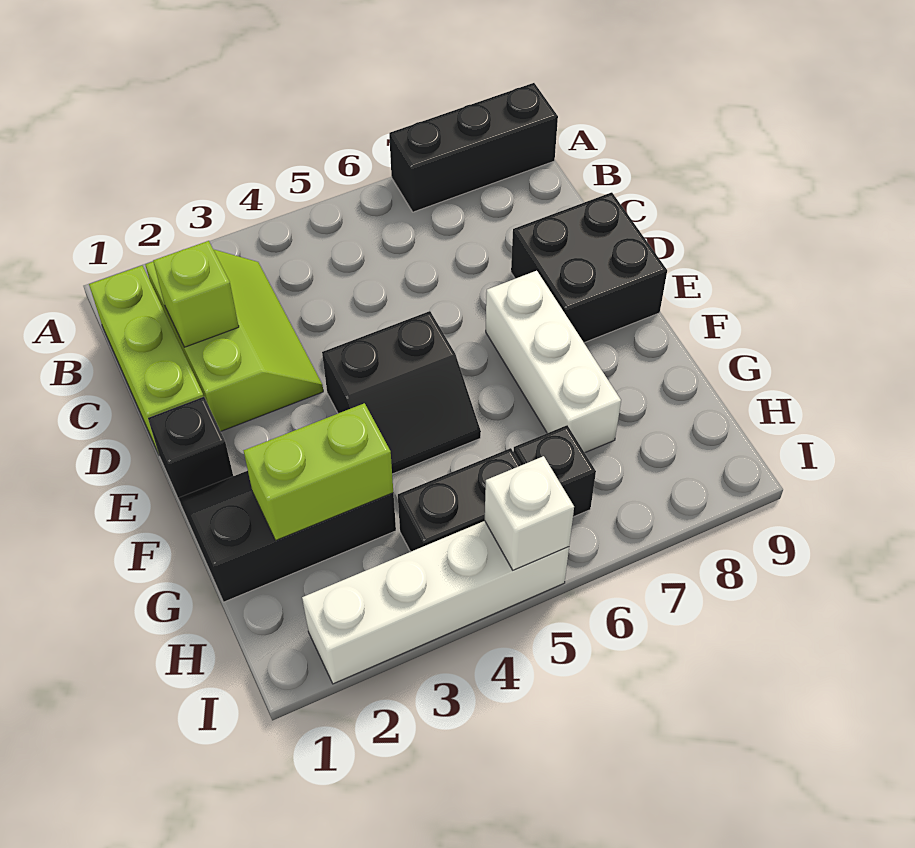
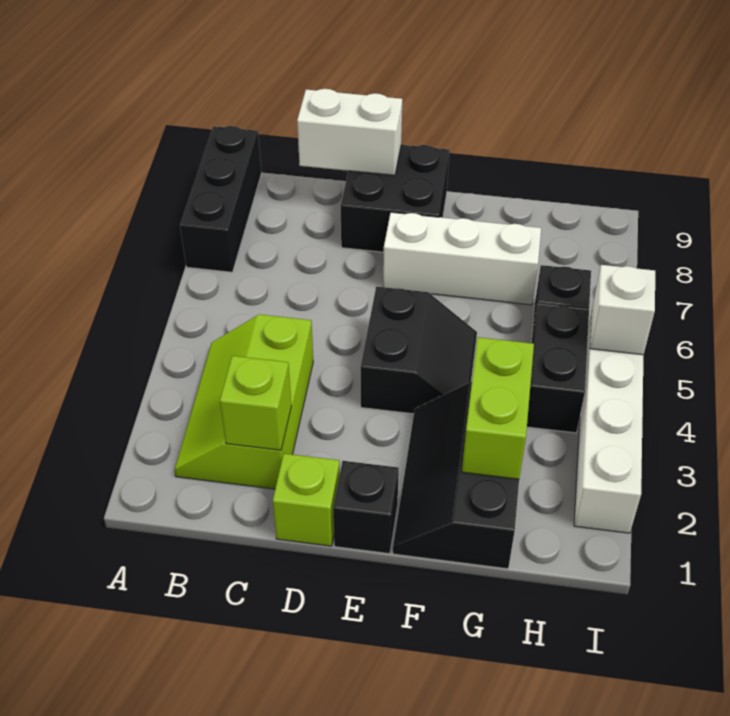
lime 1x3 brick [89,266,204,452] -> lime 1x1 brick [273,454,340,546]
lime 2x3 slope [145,249,323,431] -> lime 2x3 slope turned to [175,314,313,489]
none -> white 1x2 brick [297,89,402,175]

